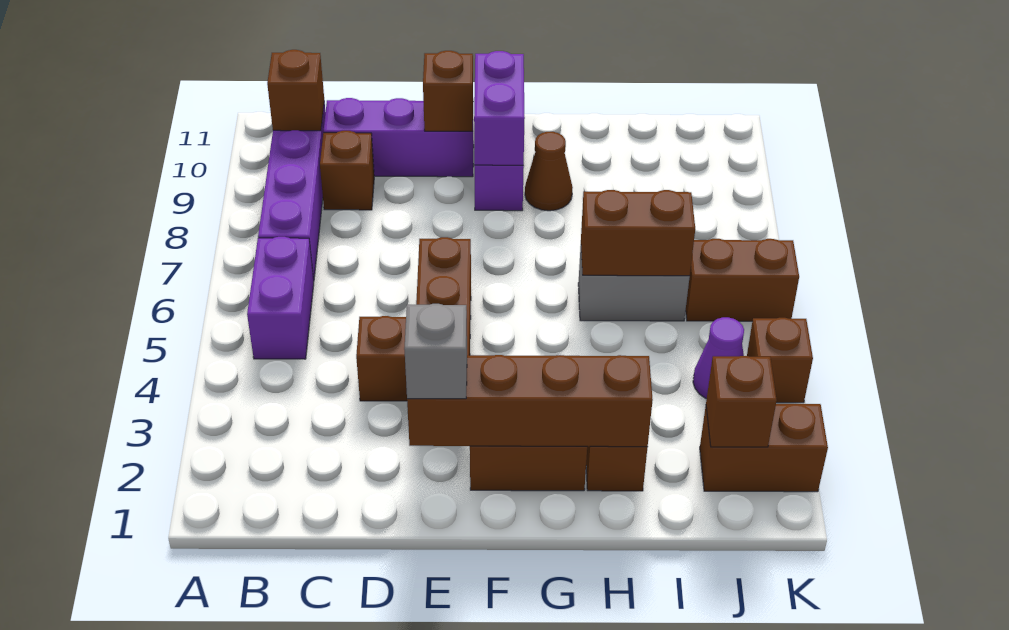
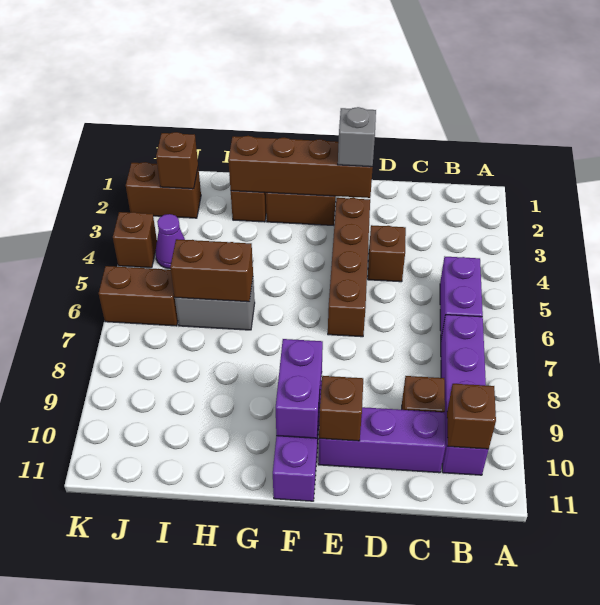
brown 1x1 cone [525,132,573,211] -> none

